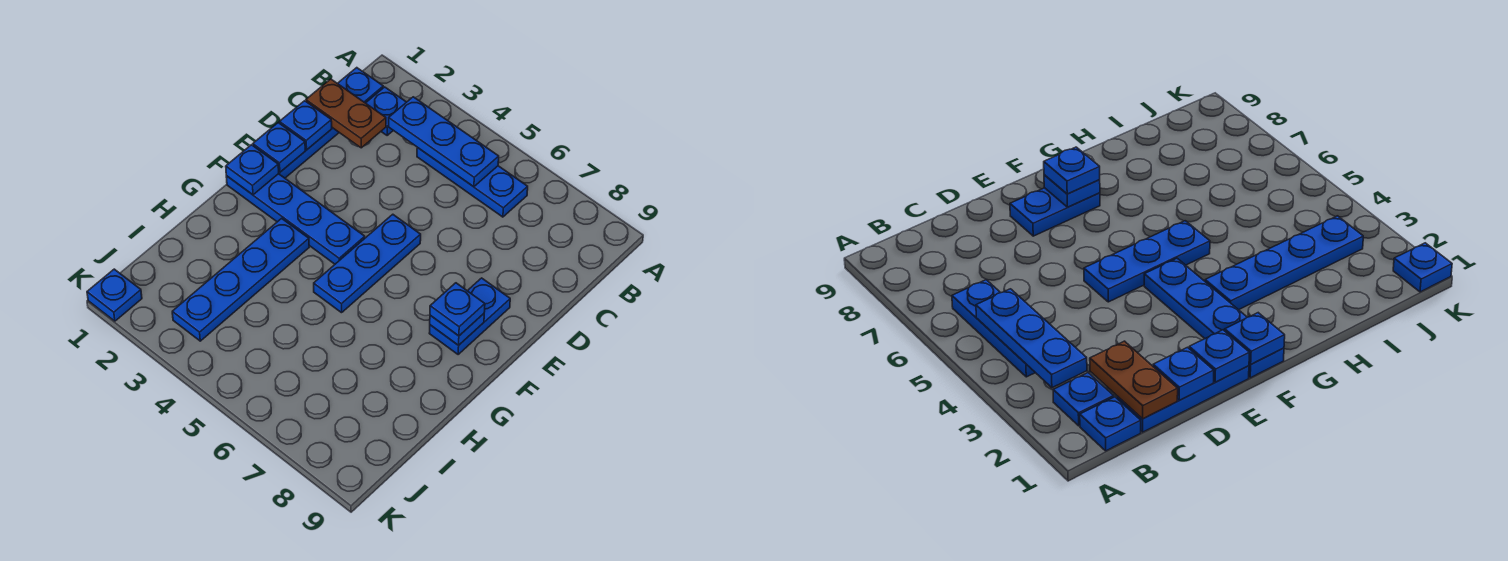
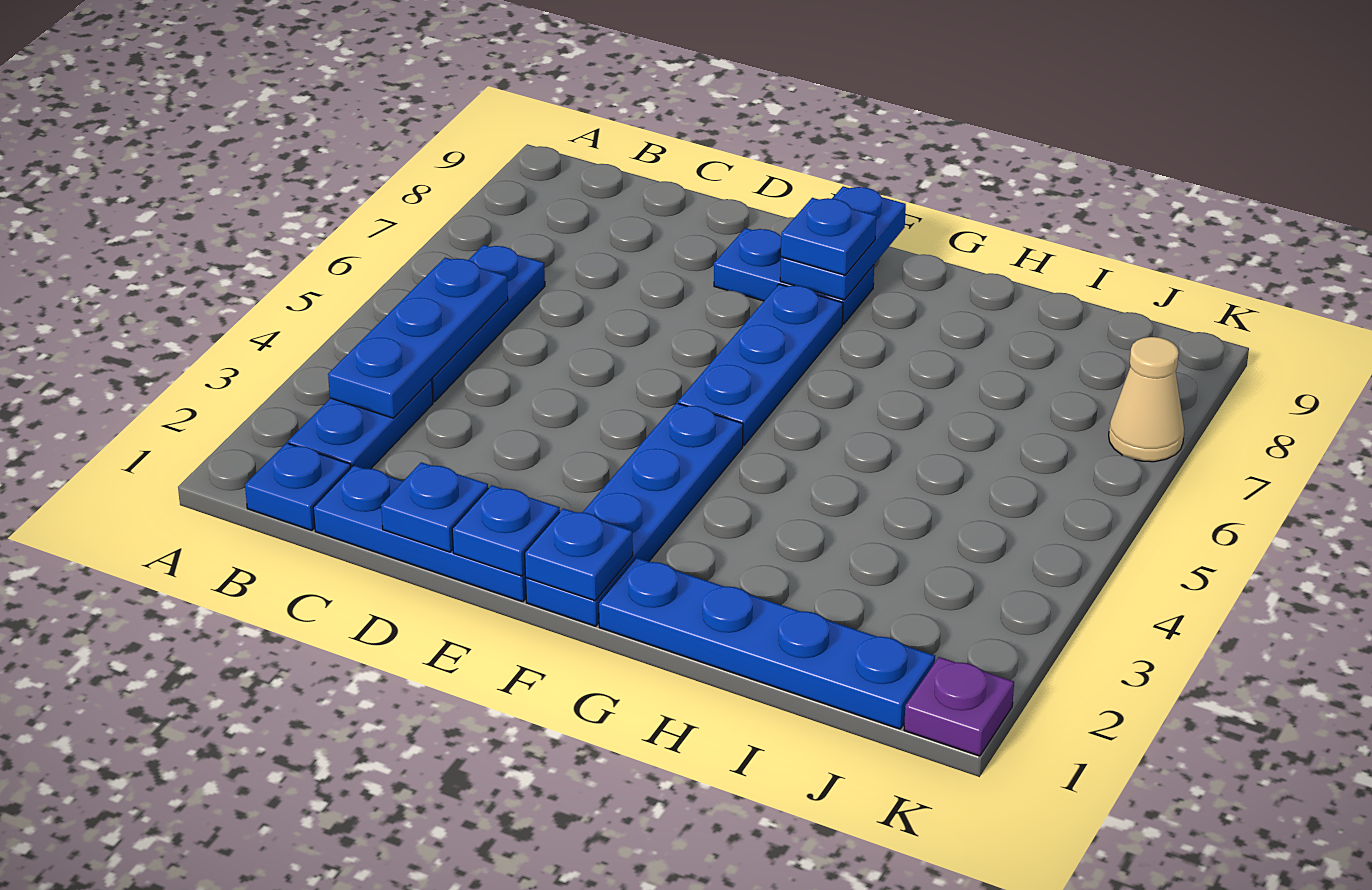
blue 1x1 plate [366,87,406,136] -> blue 1x2 plate [288,380,433,469]
brown 1x2 plate [306,79,386,148] -> none
blue 1x3 plate [314,214,421,313] -> blue 1x3 plate turned to [678,284,843,445]
blue 1x1 plate [430,314,484,345] -> blue 1x2 plate [780,186,906,300]
blue 1x4 plate [172,218,309,341] -> blue 1x4 plate moved to [599,558,935,729]
blue 1x1 plate [87,269,142,321] -> purple 1x1 plate [904,657,1014,756]
none -> tan 1x1 cone [1109,337,1184,462]

